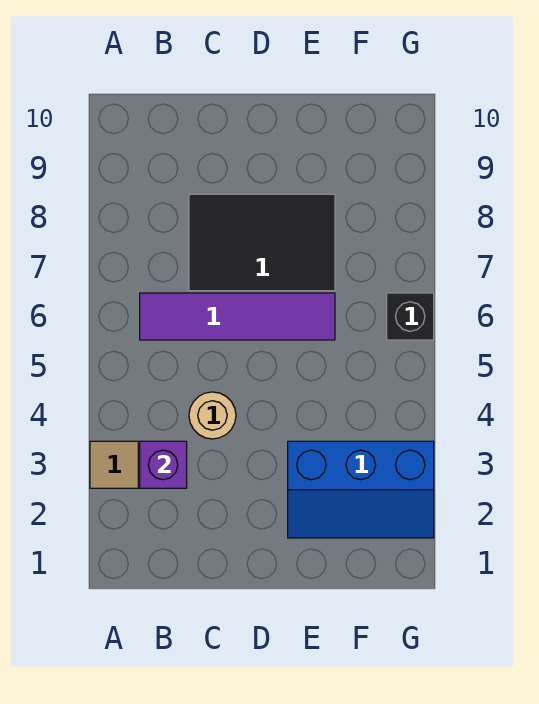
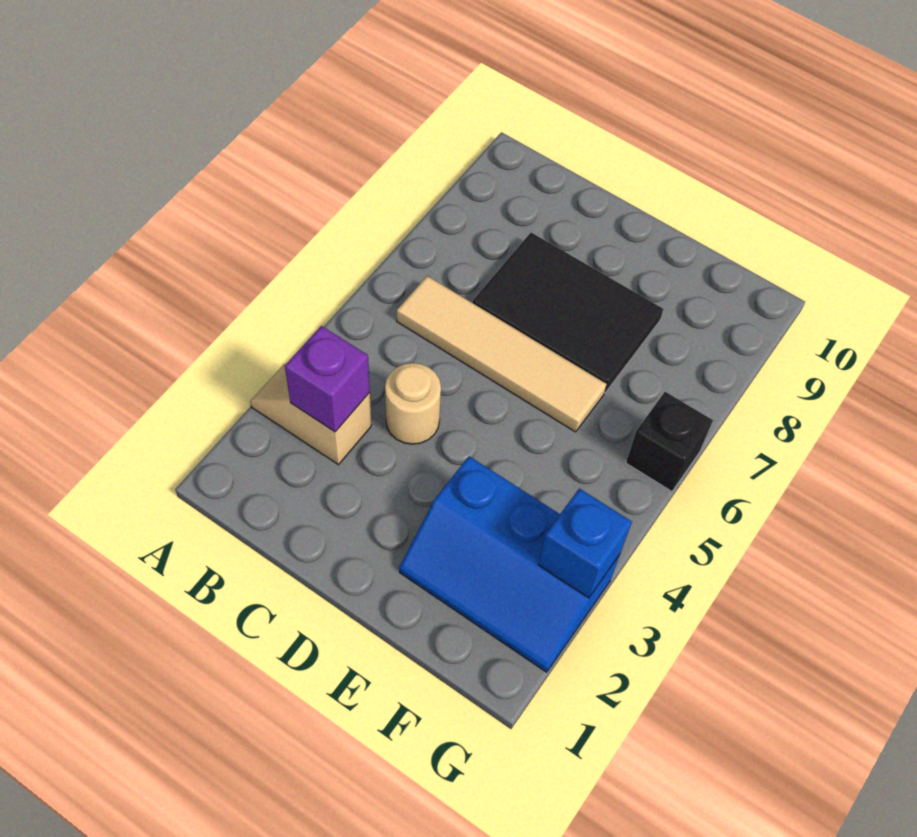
purple 1x4 tile [140,293,335,340] -> tan 1x4 tile [397,276,606,432]
none -> blue 1x1 brick [538,488,632,598]

